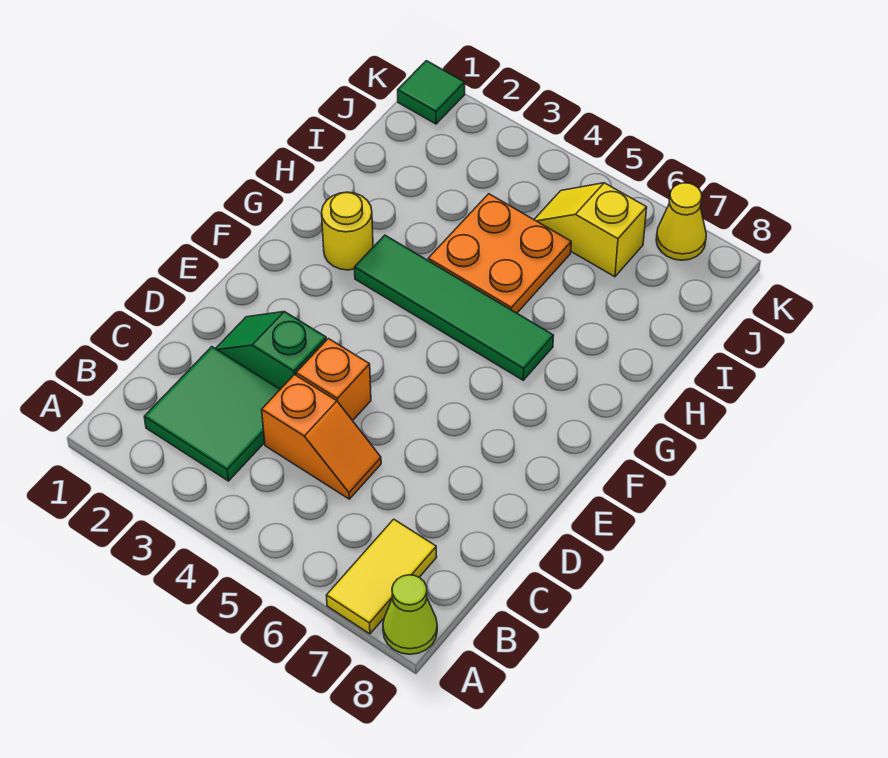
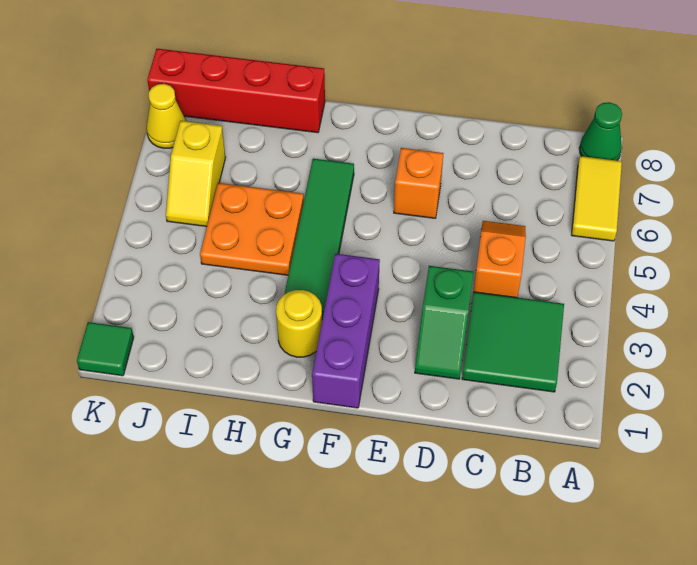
yellow 1x2 tile [326,519,437,634] -> yellow 1x2 tile turned to [572,156,622,241]
lime 1x1 cone [383,575,437,654] -> green 1x1 cone [579,102,622,160]
orange 1x1 brick [296,339,371,421] -> orange 1x1 brick moved to [394,148,443,218]
none -> purple 1x3 brick [312,254,380,408]
none -> red 1x4 brick [147,49,325,133]

